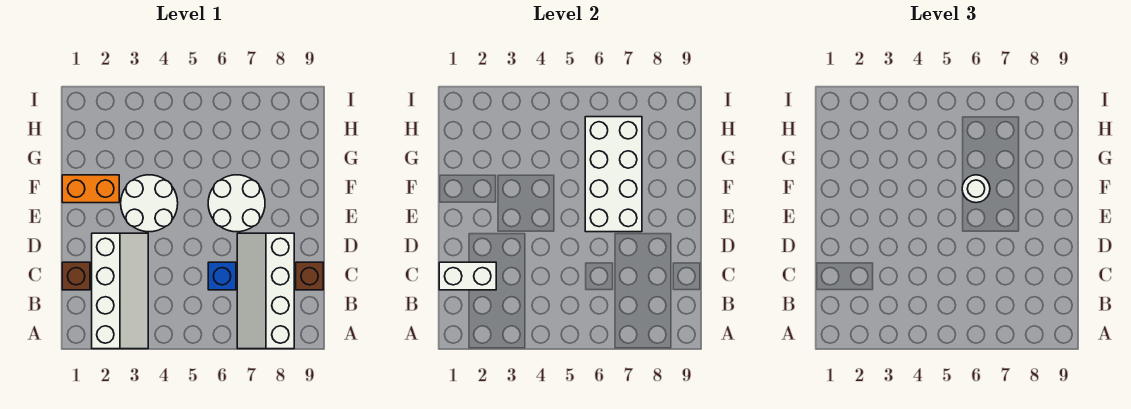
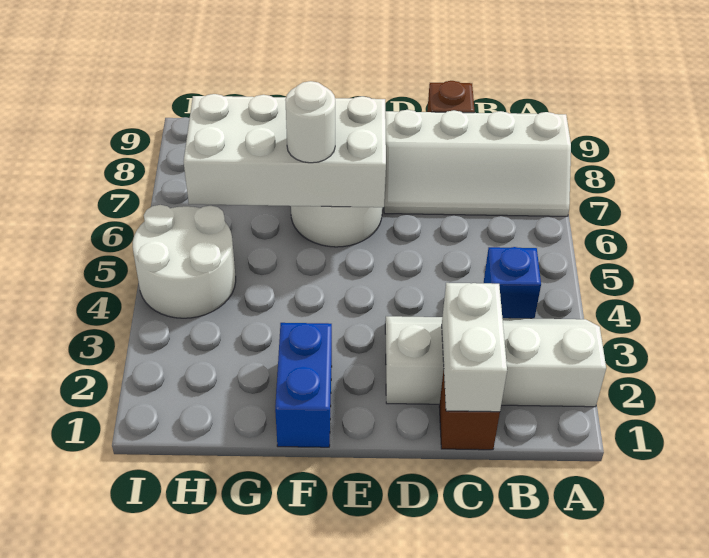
blue 1x1 brick [208,262,236,290] -> blue 1x1 brick moved to [484,247,541,319]
white 2x2 round brick [121,175,178,232] -> white 2x2 round brick moved to [133,205,236,318]
orange 1x2 brick [62,175,119,203] -> blue 1x2 brick [275,323,332,447]

